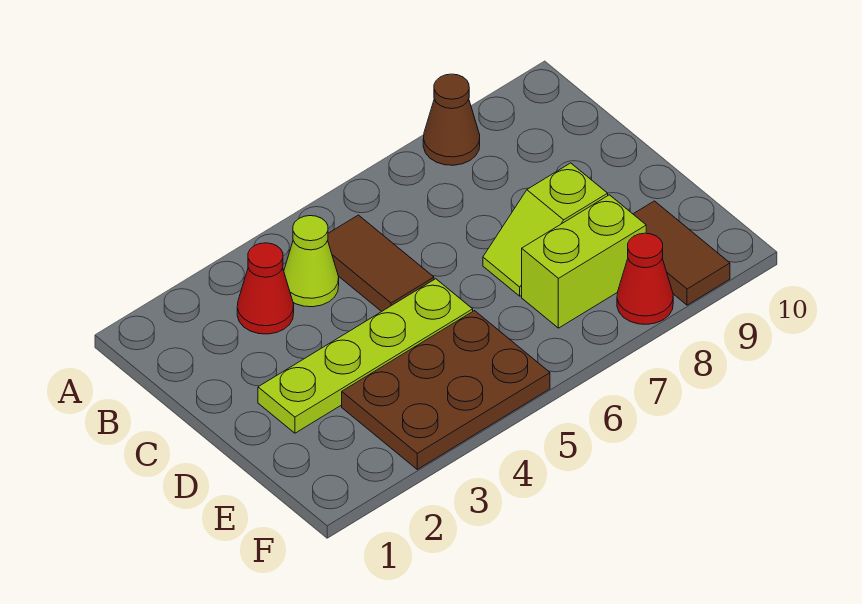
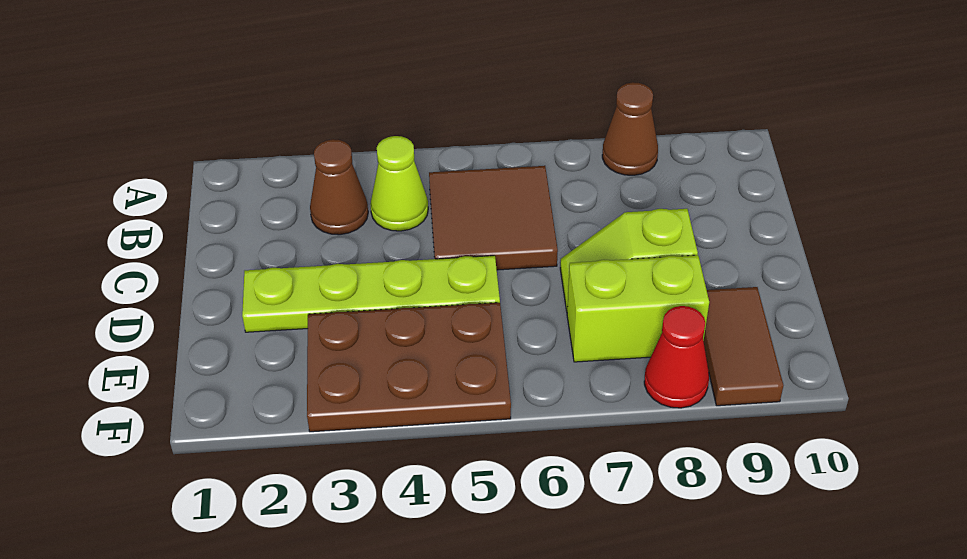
red 1x1 cone [237,243,294,334] -> brown 1x1 cone [310,139,368,235]
brown 1x2 tile [328,215,434,312] -> brown 2x2 tile [429,166,558,270]

